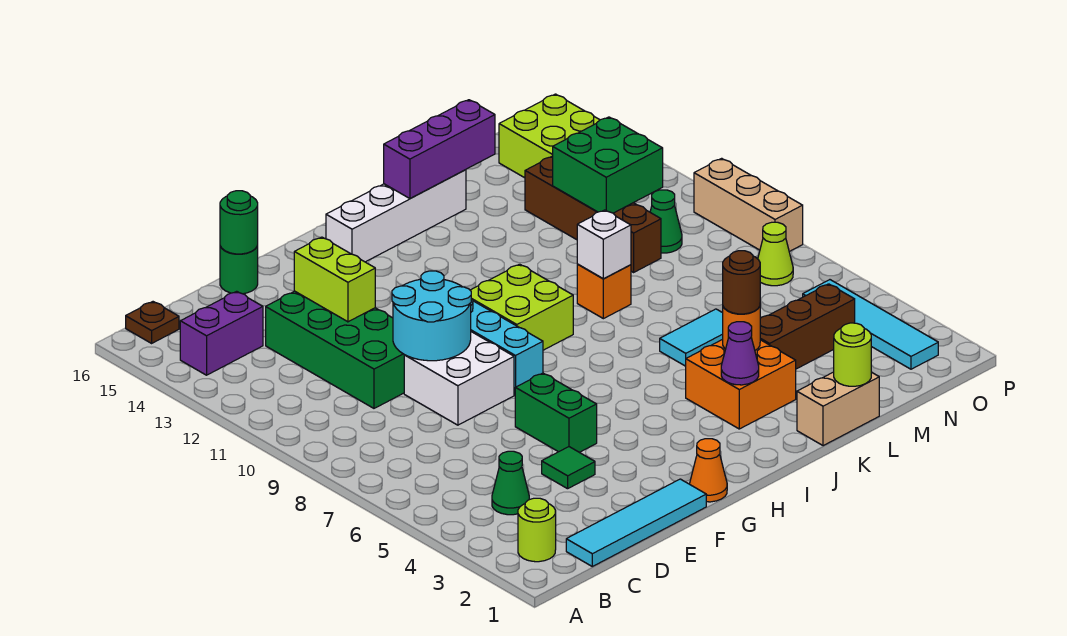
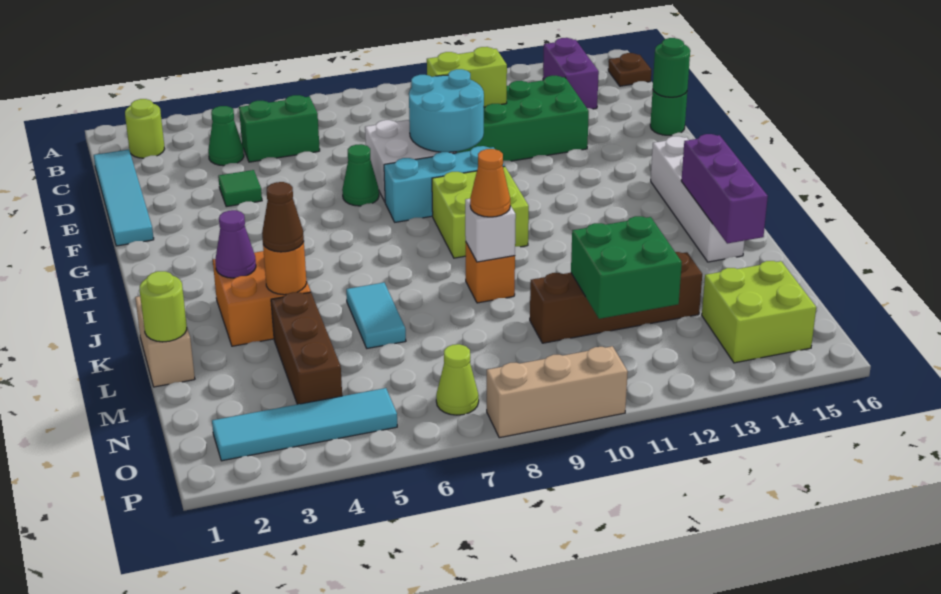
lime 1x2 brick [294,237,375,322] -> lime 1x2 brick moved to [427,47,507,107]
green 1x2 brick [515,373,597,452] -> green 1x2 brick moved to [239,95,320,162]
orange 1x1 cone [690,439,727,502] -> orange 1x1 cone moved to [470,149,510,217]
brown 1x1 round brick [723,251,760,314] -> brown 1x1 cone [262,182,304,252]
green 1x1 cone [650,190,682,253] -> green 1x1 cone moved to [342,144,379,206]

